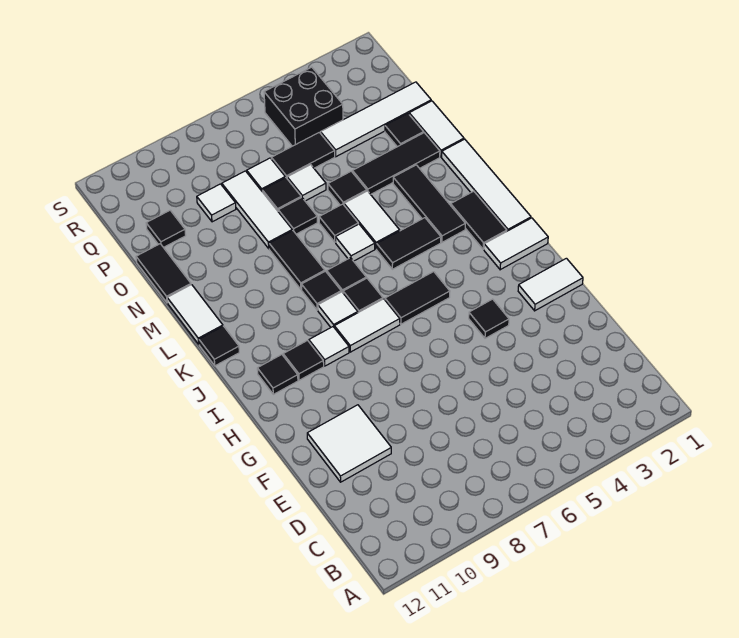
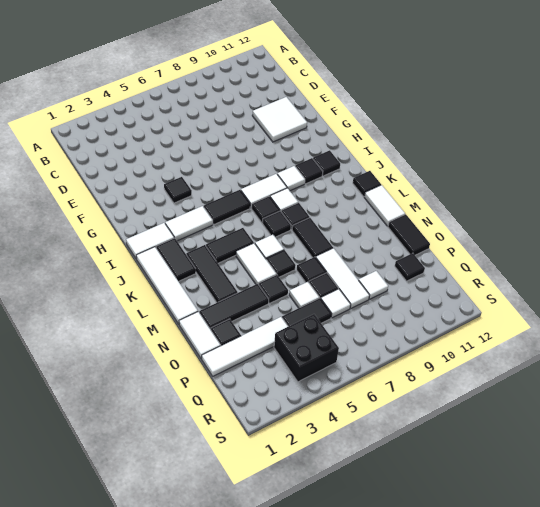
white 1x2 tile [518,258,583,311] -> white 1x2 tile moved to [165,206,213,241]

